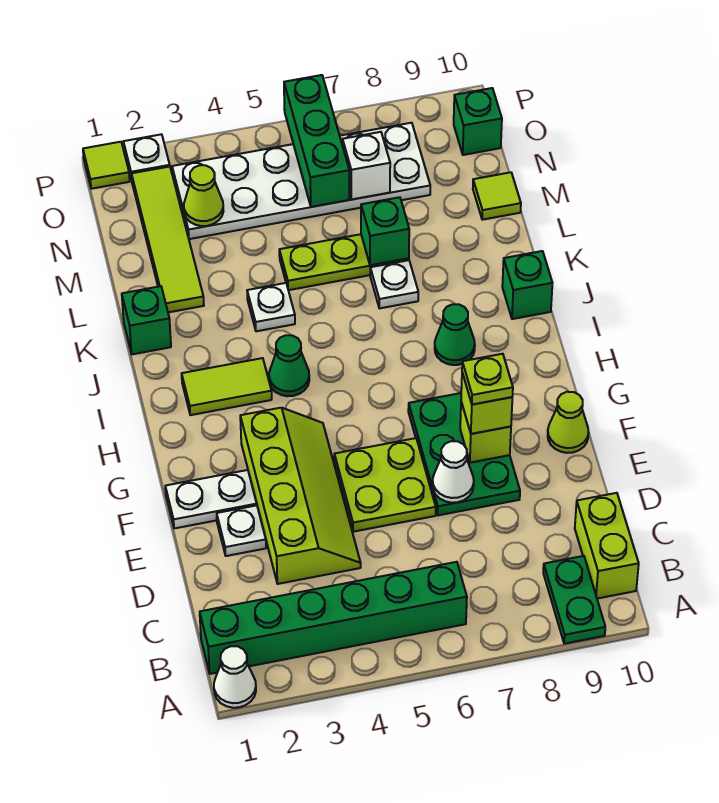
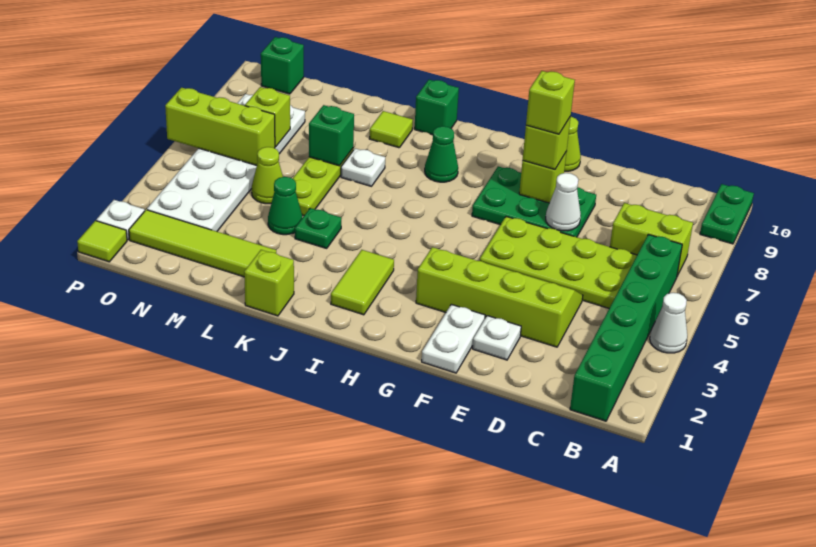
white 1x1 cone [214,646,256,708] -> white 1x1 cone moved to [650,293,687,353]
green 1x2 plate [543,556,605,644] -> green 1x2 plate turned to [700,184,754,244]
lime 1x2 brick [575,493,639,599] -> lime 1x2 brick moved to [610,203,693,276]
lime 2x2 plate [334,438,436,532] -> lime 2x4 plate [480,217,637,308]
lime 1x1 plate [462,354,513,405] -> lime 1x1 brick [526,71,575,134]
green 1x1 cone [269,335,309,396] -> green 1x1 cone moved to [268,177,302,235]
green 1x1 brick [122,286,171,354] -> lime 1x1 brick [244,250,294,316]
white 1x1 plate [247,283,295,331] -> green 1x1 plate [295,208,342,248]
lime 1x1 tile [473,172,521,220] -> lime 1x1 tile moved to [369,111,413,148]
lime 1x1 cone [184,165,223,226] -> lime 1x1 cone moved to [252,147,283,204]
green 1x3 brick [284,75,349,207] -> lime 1x3 brick [165,88,275,165]
white 1x1 brick [343,132,390,199] -> lime 1x1 brick [245,87,290,147]

